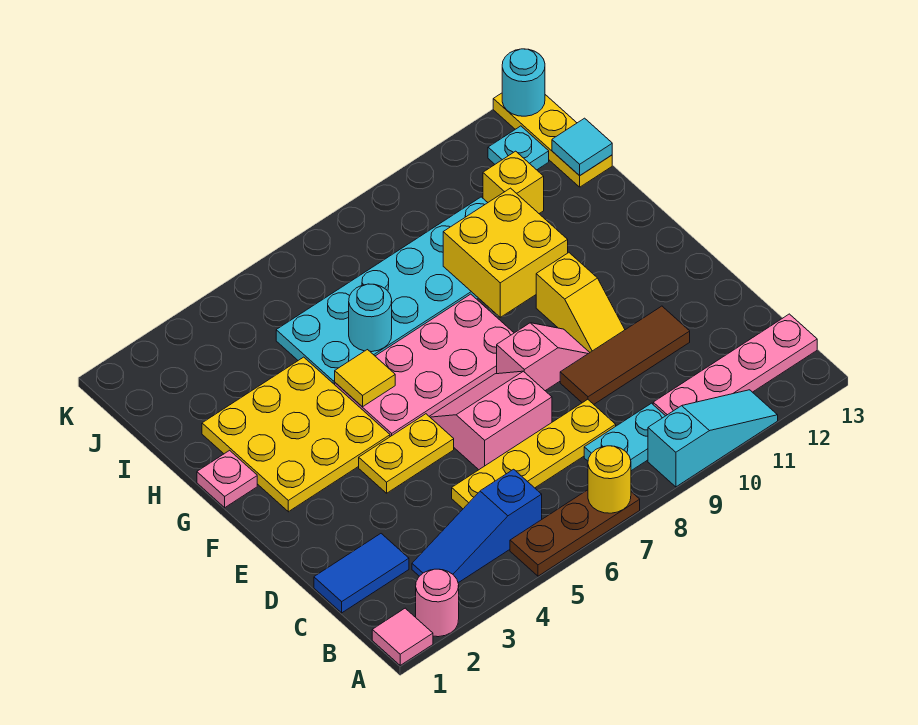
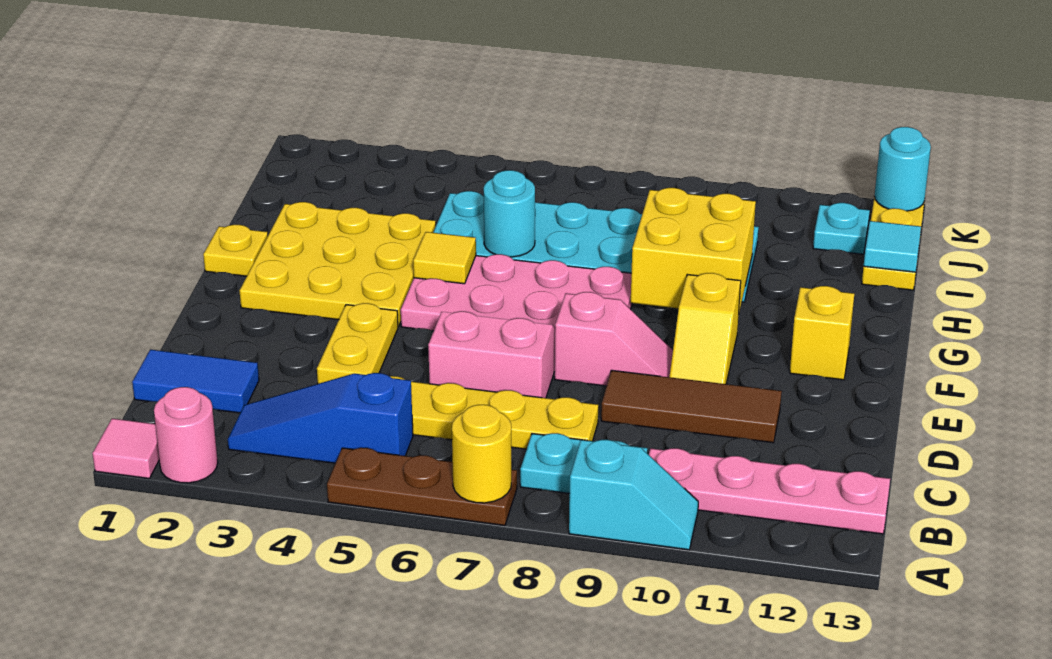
cyan 1x3 slope [648,390,778,487] -> cyan 1x2 slope [569,440,698,550]
yellow 1x2 plate [359,414,454,493] -> yellow 1x2 plate turned to [317,303,398,384]
pink 1x1 plate [197,450,257,508] -> yellow 1x1 plate [203,225,268,276]
yellow 1x1 brick [483,151,544,213] -> yellow 1x1 brick moved to [790,286,854,380]

